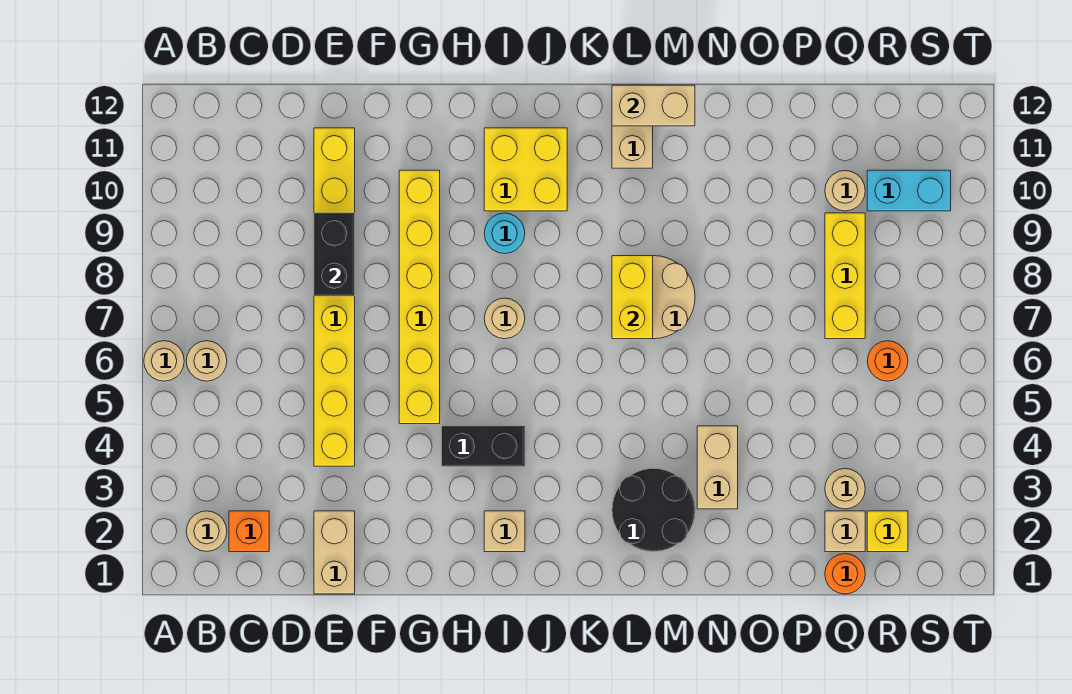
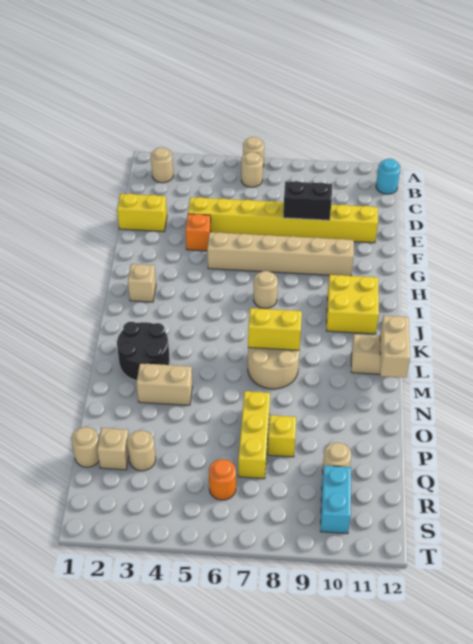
orange 1x1 brick [229,511,269,552] -> orange 1x1 brick moved to [186,214,211,251]
tan 1x2 brick [314,511,355,594] -> yellow 1x2 brick [117,193,167,231]
yellow 1x6 brick [399,170,440,424] -> tan 1x6 brick [207,232,354,276]
black 1x2 brick [442,426,525,466] -> none
cyan 1x1 round brick [484,213,525,254] -> cyan 1x1 round brick moved to [376,159,400,194]
orange 1x1 round brick [825,554,865,594] -> tan 1x1 round brick [71,427,99,467]
yellow 1x3 brick [825,213,865,339] -> yellow 1x3 brick turned to [238,391,270,479]
yellow 1x1 brick [867,511,908,552] -> yellow 1x1 brick moved to [268,415,296,457]

